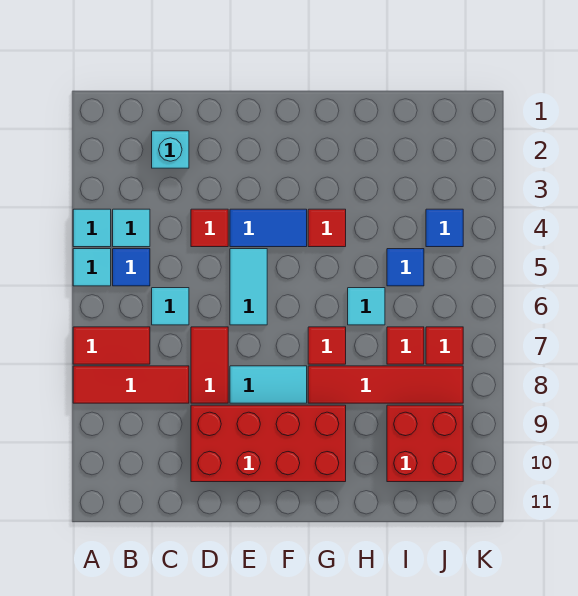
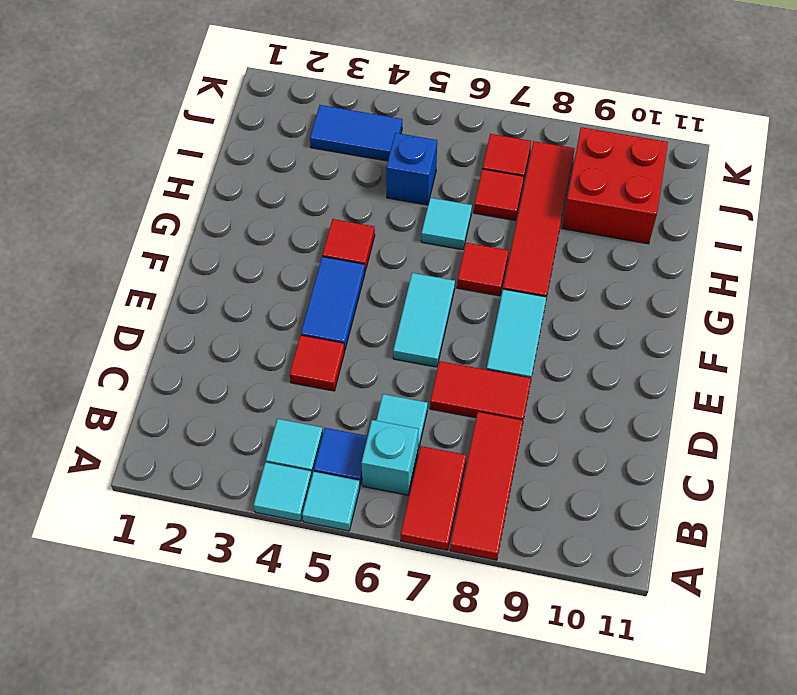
cyan 1x1 brick [152,131,189,168] -> cyan 1x1 brick moved to [361,420,418,495]
red 2x4 brick [191,405,346,482] -> none
cyan 1x2 tile [230,249,267,325] -> cyan 1x2 tile turned to [393,273,455,367]
blue 1x1 tile [387,249,424,286] -> blue 1x1 brick [386,133,437,205]
blue 1x1 tile [426,209,463,247] -> blue 1x2 tile [310,105,402,161]

